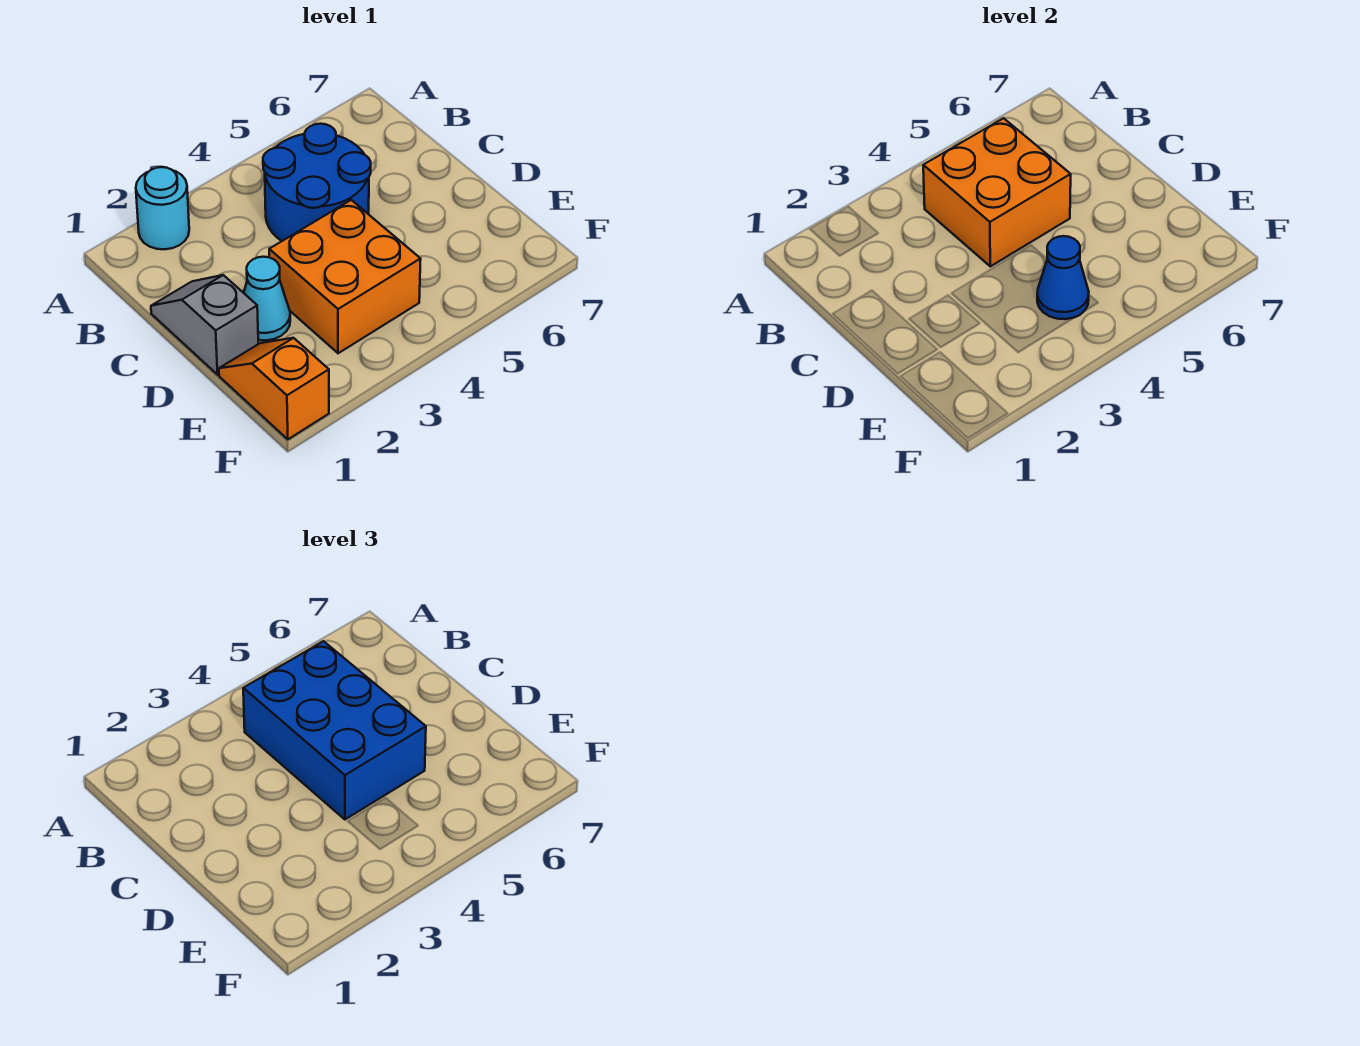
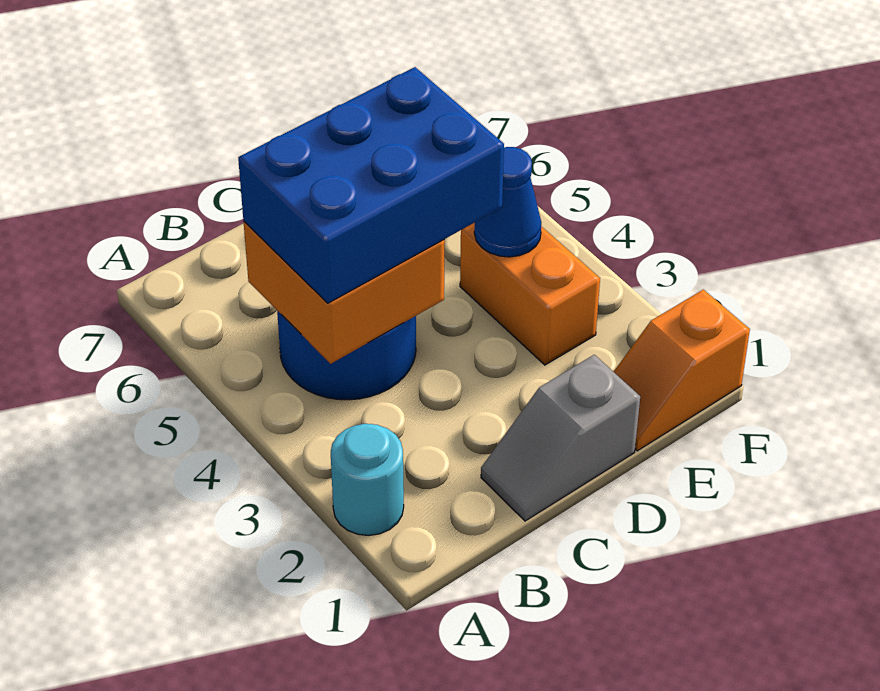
cyan 1x1 cone [244,257,290,341] -> none
orange 2x2 brick [269,200,421,353] -> orange 1x2 brick [460,223,600,365]

